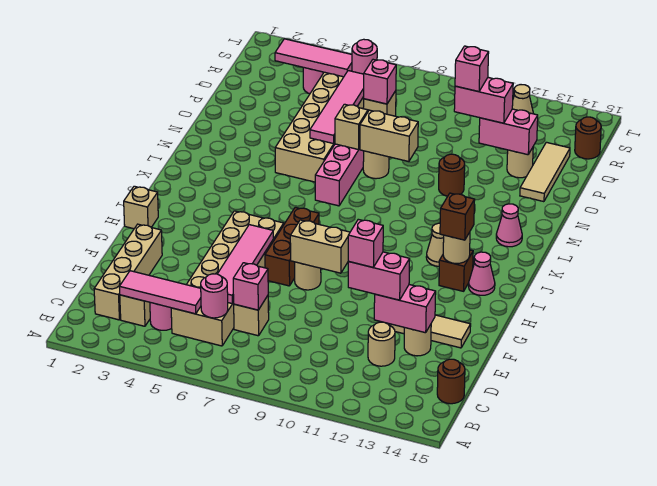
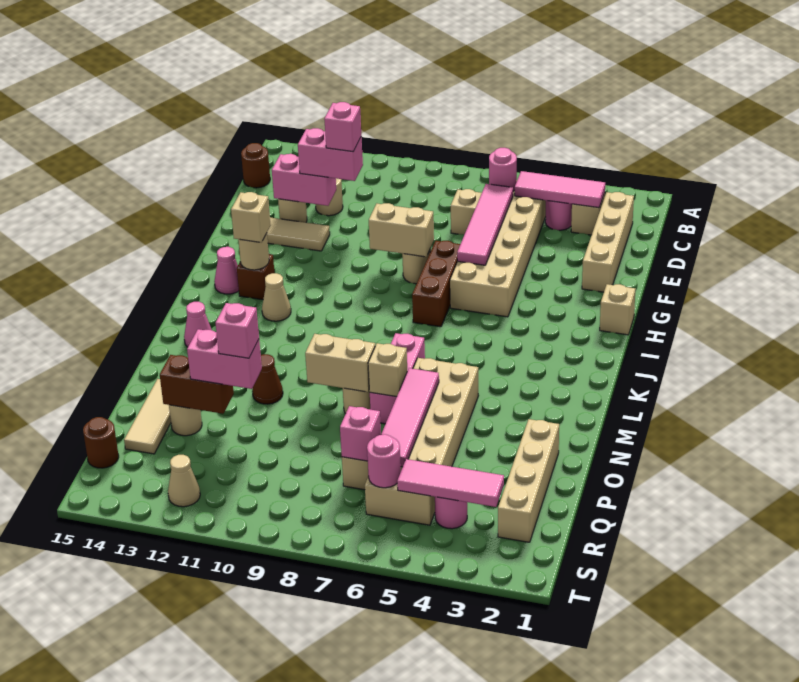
pink 1x1 brick [233,263,268,310] -> none
brown 1x1 brick [440,193,475,240] -> tan 1x1 brick [231,192,271,242]
brown 1x1 round brick [439,154,465,196] -> brown 1x1 cone [252,354,283,404]
none -> tan 1x4 brick [498,419,559,542]
pink 1x2 brick [479,109,538,155] -> brown 1x2 brick [160,355,234,414]

